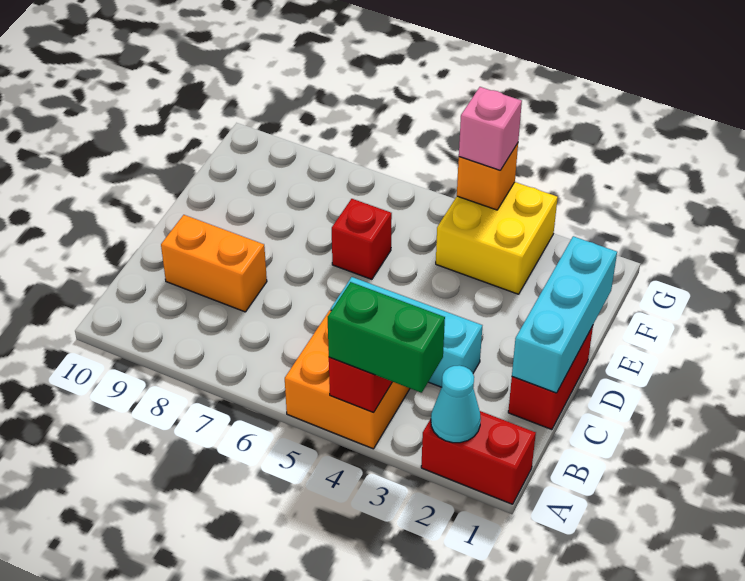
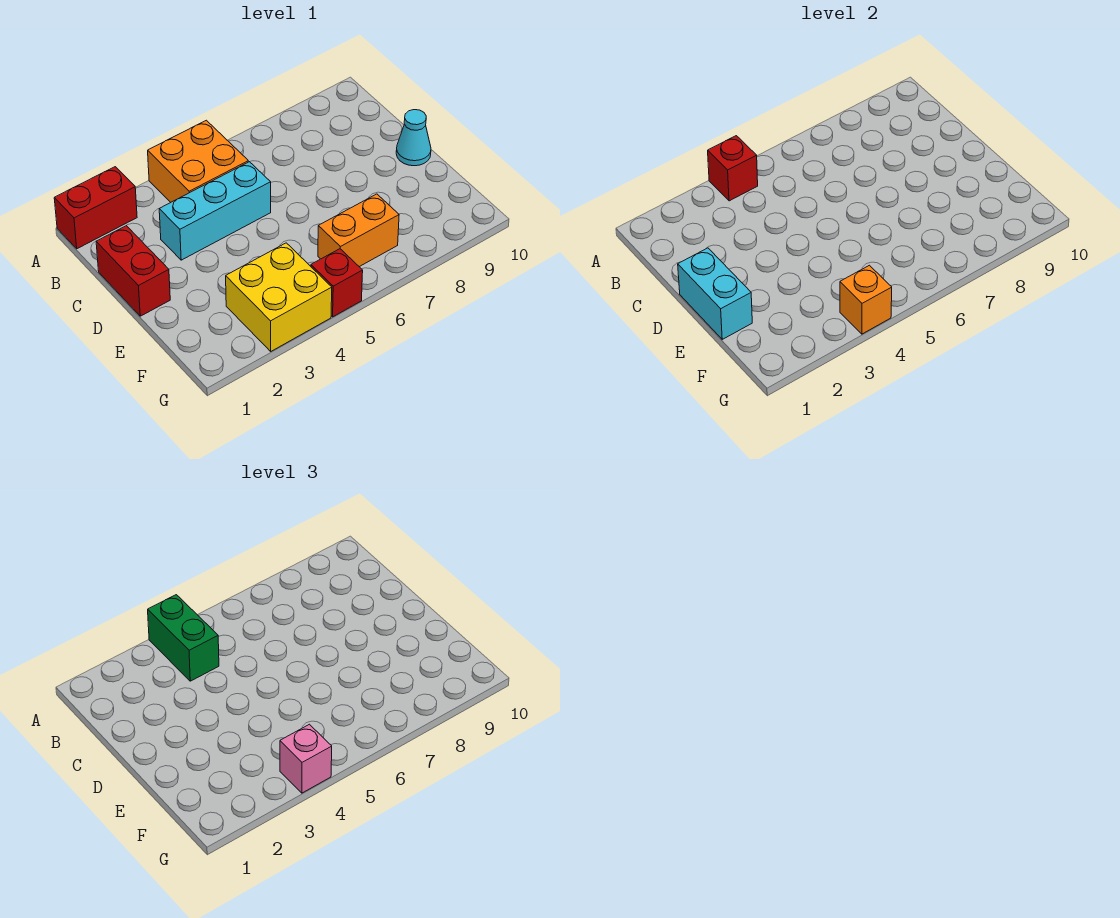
cyan 1x1 cone [431,365,481,443] -> cyan 1x1 cone moved to [396,110,431,166]
green 1x2 brick [328,282,445,393] -> green 1x2 brick turned to [148,595,219,681]
cyan 1x3 brick [512,236,617,393] -> cyan 1x2 brick [678,248,752,339]
orange 1x2 brick [161,215,267,312] -> orange 1x2 brick moved to [318,194,399,267]
red 1x1 brick [332,199,392,279] -> red 1x1 brick moved to [311,249,363,317]

